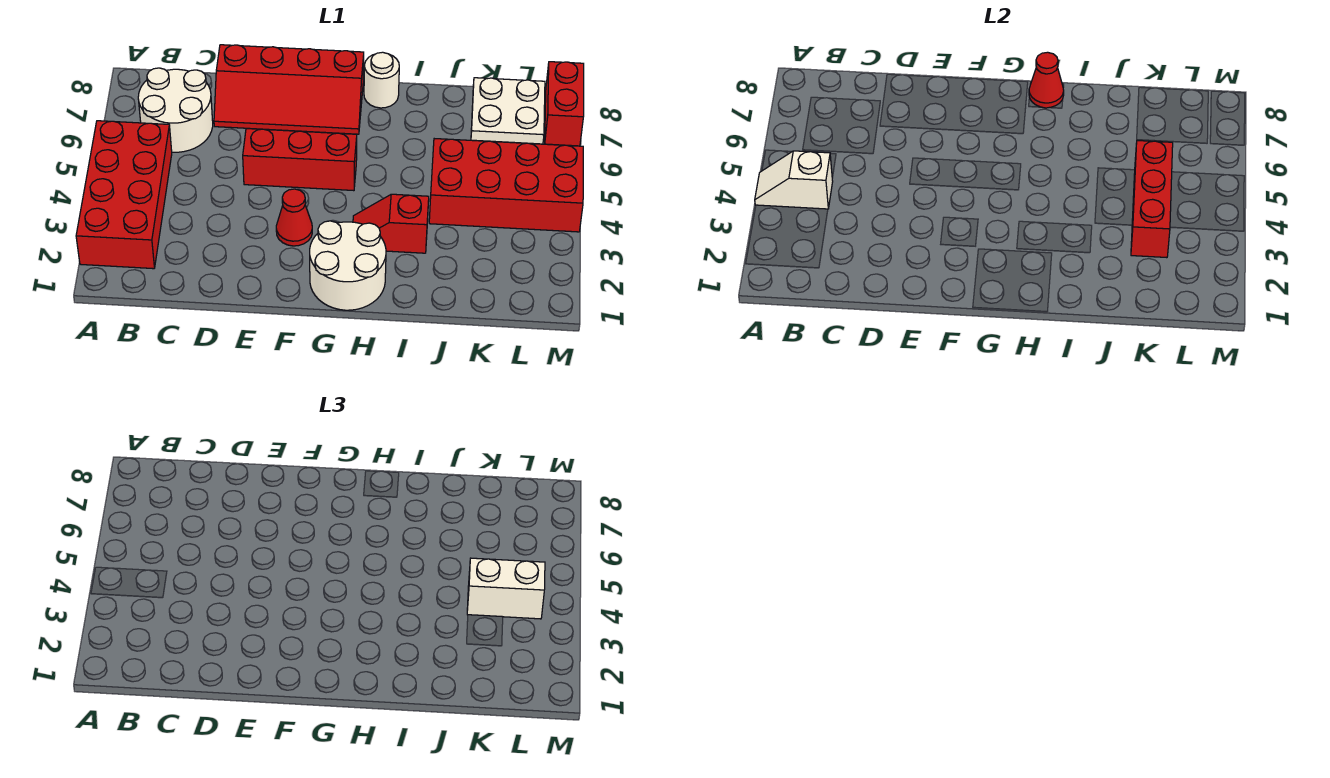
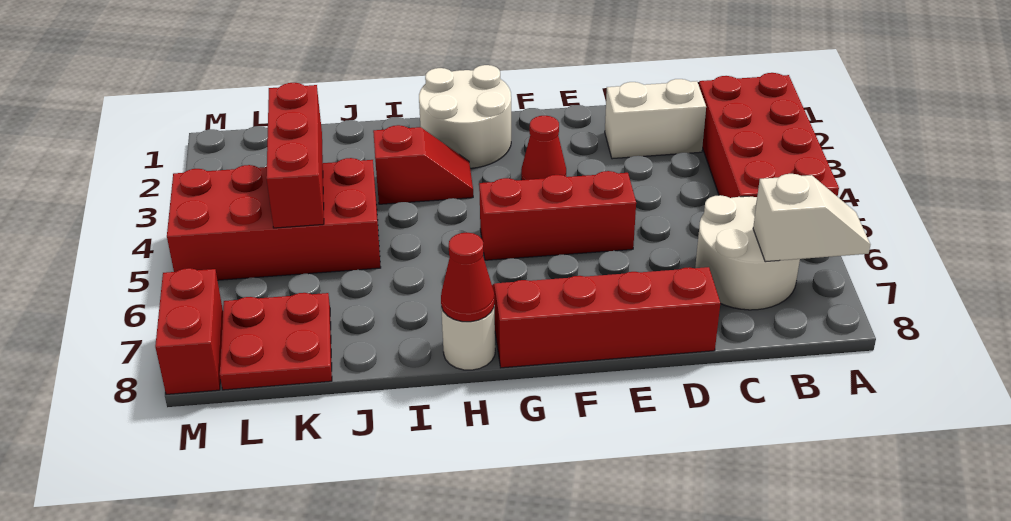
white 1x2 slope [755,151,833,209] -> white 1x2 slope moved to [753,174,870,262]
white 1x2 brick [467,558,545,619] -> white 1x2 brick moved to [605,79,706,159]
white 2x2 plate [471,78,545,144] -> red 2x2 plate [220,293,332,390]

